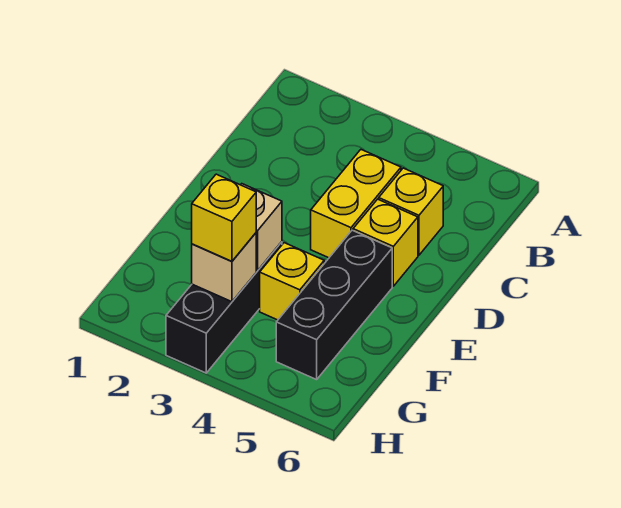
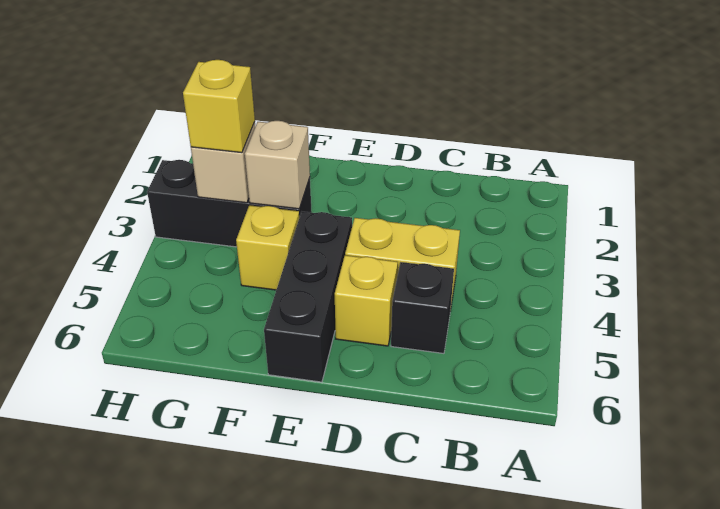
yellow 1x1 brick [379,168,443,255] -> black 1x1 brick [391,262,454,353]
black 1x3 brick [276,230,392,380] -> black 1x3 brick turned to [264,212,352,382]

